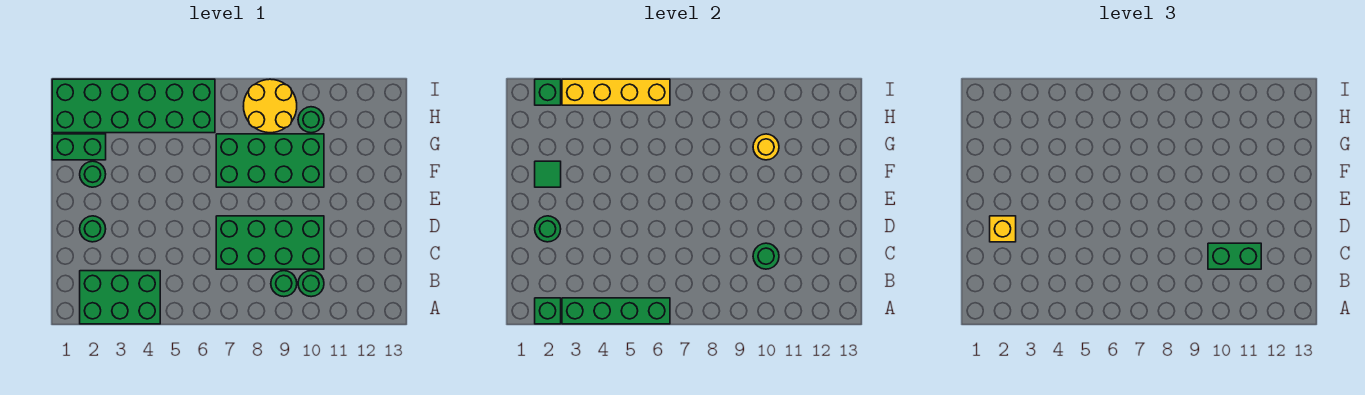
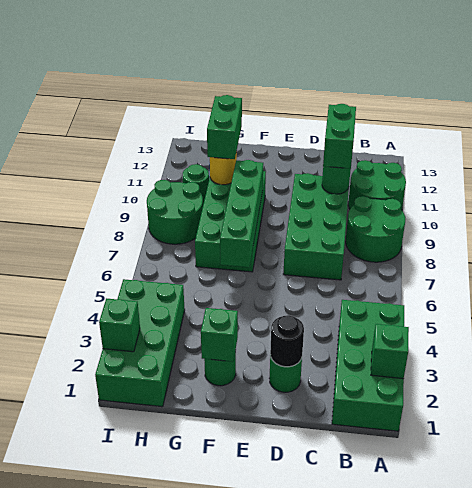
green 2x3 brick [80,271,160,324] -> green 2x4 brick [332,300,404,431]
green 1x4 brick [562,298,670,324] -> green 1x4 brick moved to [220,160,263,267]
green 1x1 round brick [271,271,297,297] -> green 2x2 round brick [346,196,405,262]
green 1x1 round brick [298,271,324,297] -> green 2x2 round brick [348,160,406,210]
green 1x1 round brick [535,216,561,242] -> black 1x1 round brick [270,315,304,367]
yellow 1x1 brick [990,216,1016,242] -> none
green 1x1 tile [535,161,561,187] -> green 1x1 brick [201,308,238,362]
green 1x2 brick [52,134,106,160] -> green 1x2 brick moved to [207,95,242,159]
green 2x6 brick [52,79,215,133] -> green 2x4 brick [95,279,185,407]
yellow 2x2 round brick [244,79,297,133] -> green 2x2 round brick [147,180,203,244]
yellow 1x4 brick [562,79,670,105] -> none

